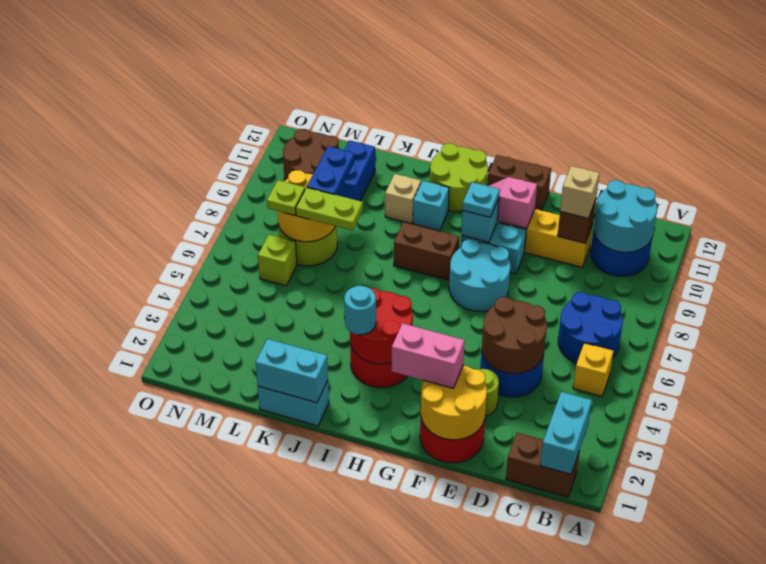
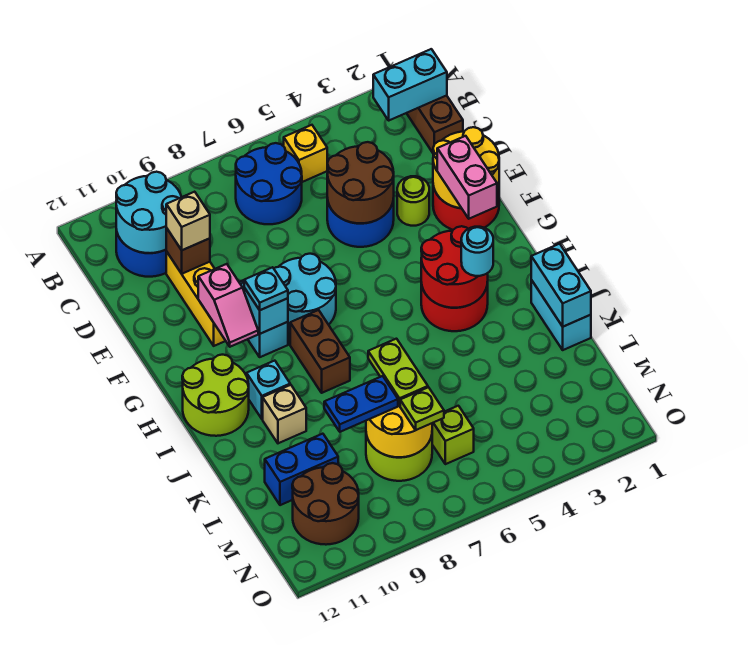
brown 1x2 brick [487,155,551,210] -> none

